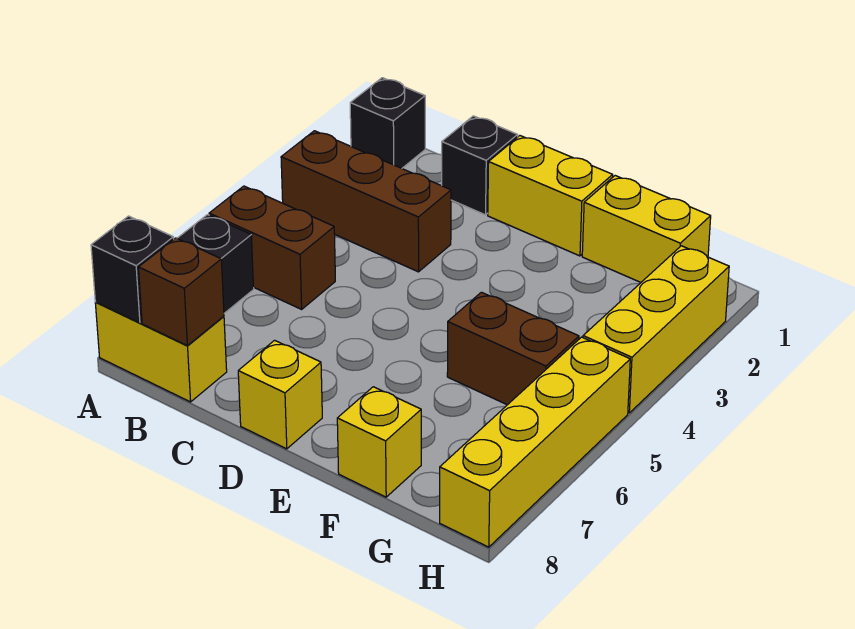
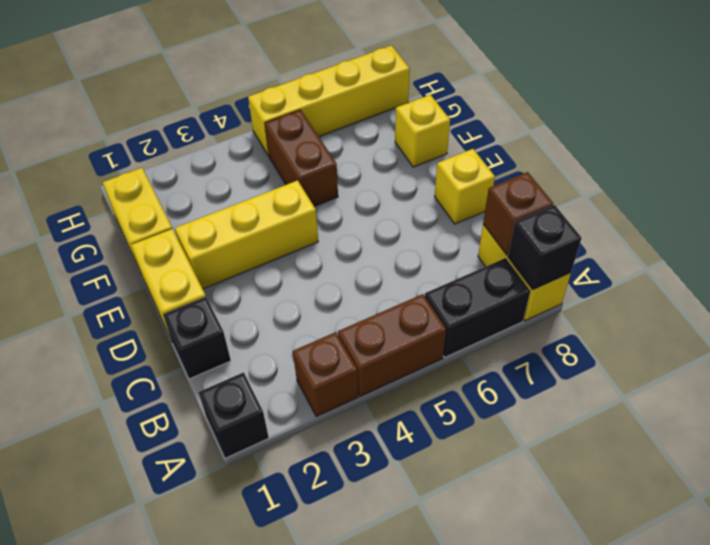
brown 1x3 brick [281,131,451,272] -> brown 1x1 brick [293,332,358,416]
brown 1x2 brick [209,186,335,309] -> brown 1x2 brick turned to [338,294,446,396]
yellow 1x3 brick [583,246,729,413] -> yellow 1x3 brick moved to [175,180,318,289]

